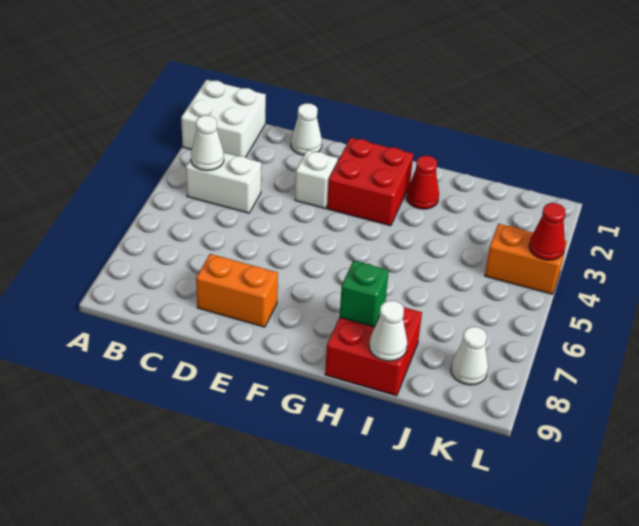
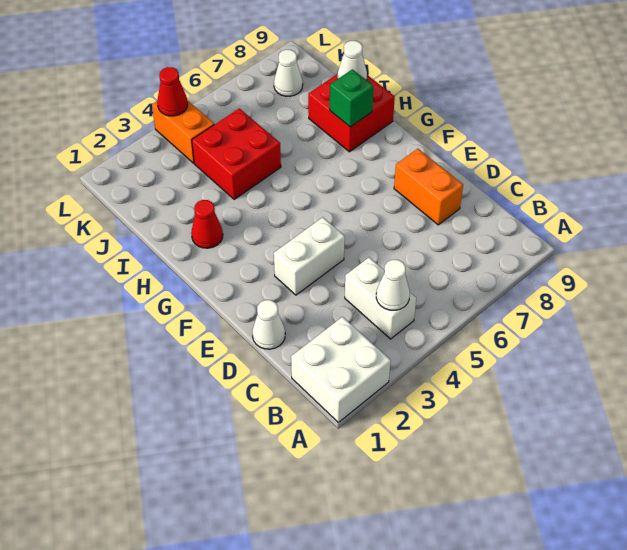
white 1x1 brick [295,150,338,208] -> white 1x2 brick [274,217,345,295]
red 2x2 brick [327,138,413,226] -> red 2x2 brick moved to [192,108,281,200]

